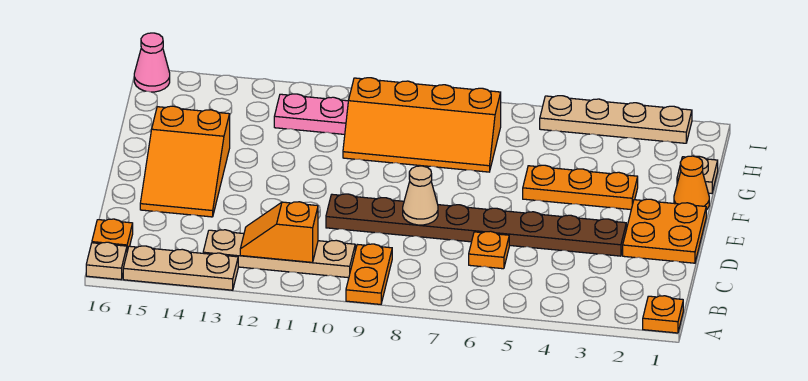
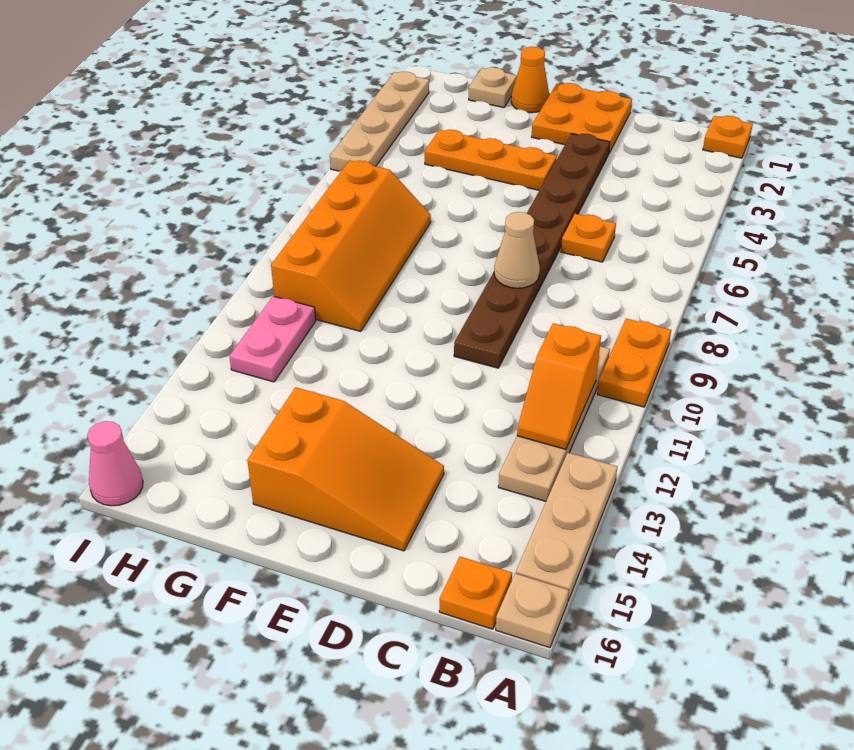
orange 1x2 plate [346,244,392,304] -> orange 1x2 plate turned to [597,319,671,407]
orange 1x3 plate [523,165,638,210] -> orange 1x3 plate turned to [425,130,557,190]

